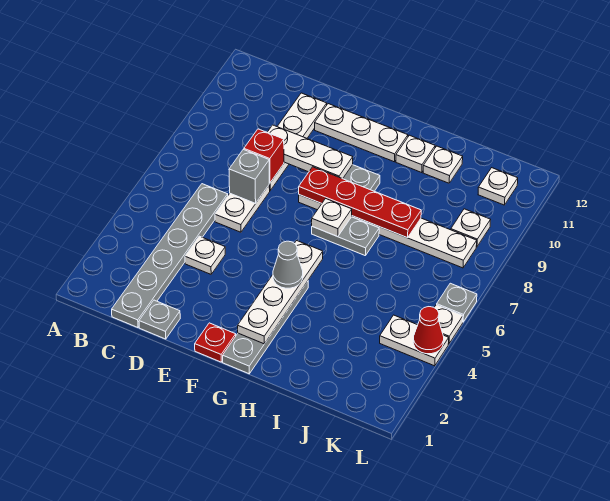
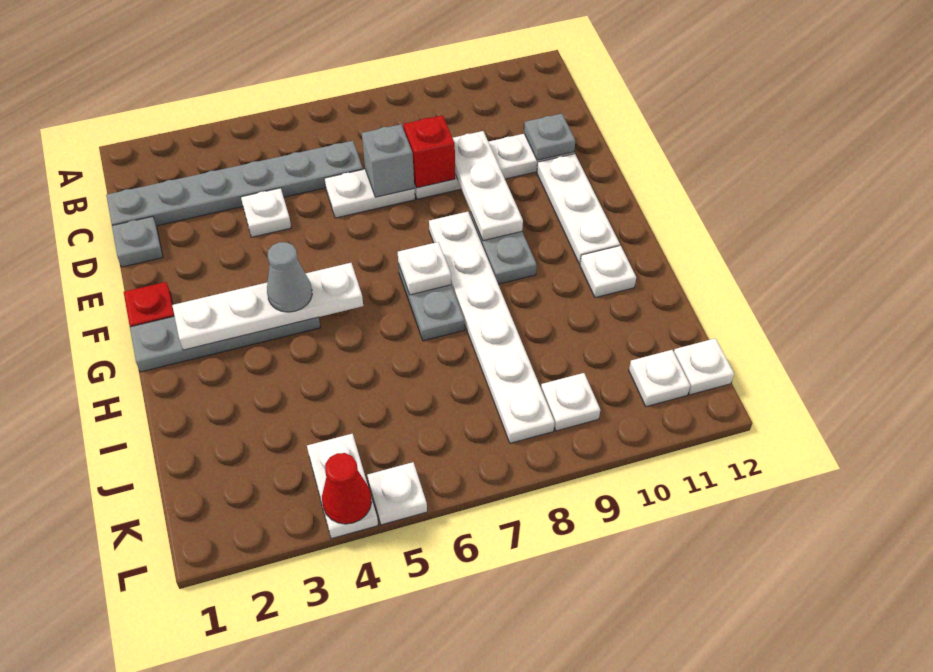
red 1x4 plate [299,167,421,238] -> none
white 1x1 plate [423,146,463,183] -> white 1x1 plate moved to [674,338,734,395]
grey 1x1 plate [437,283,477,322] -> grey 1x1 plate moved to [524,114,575,160]

